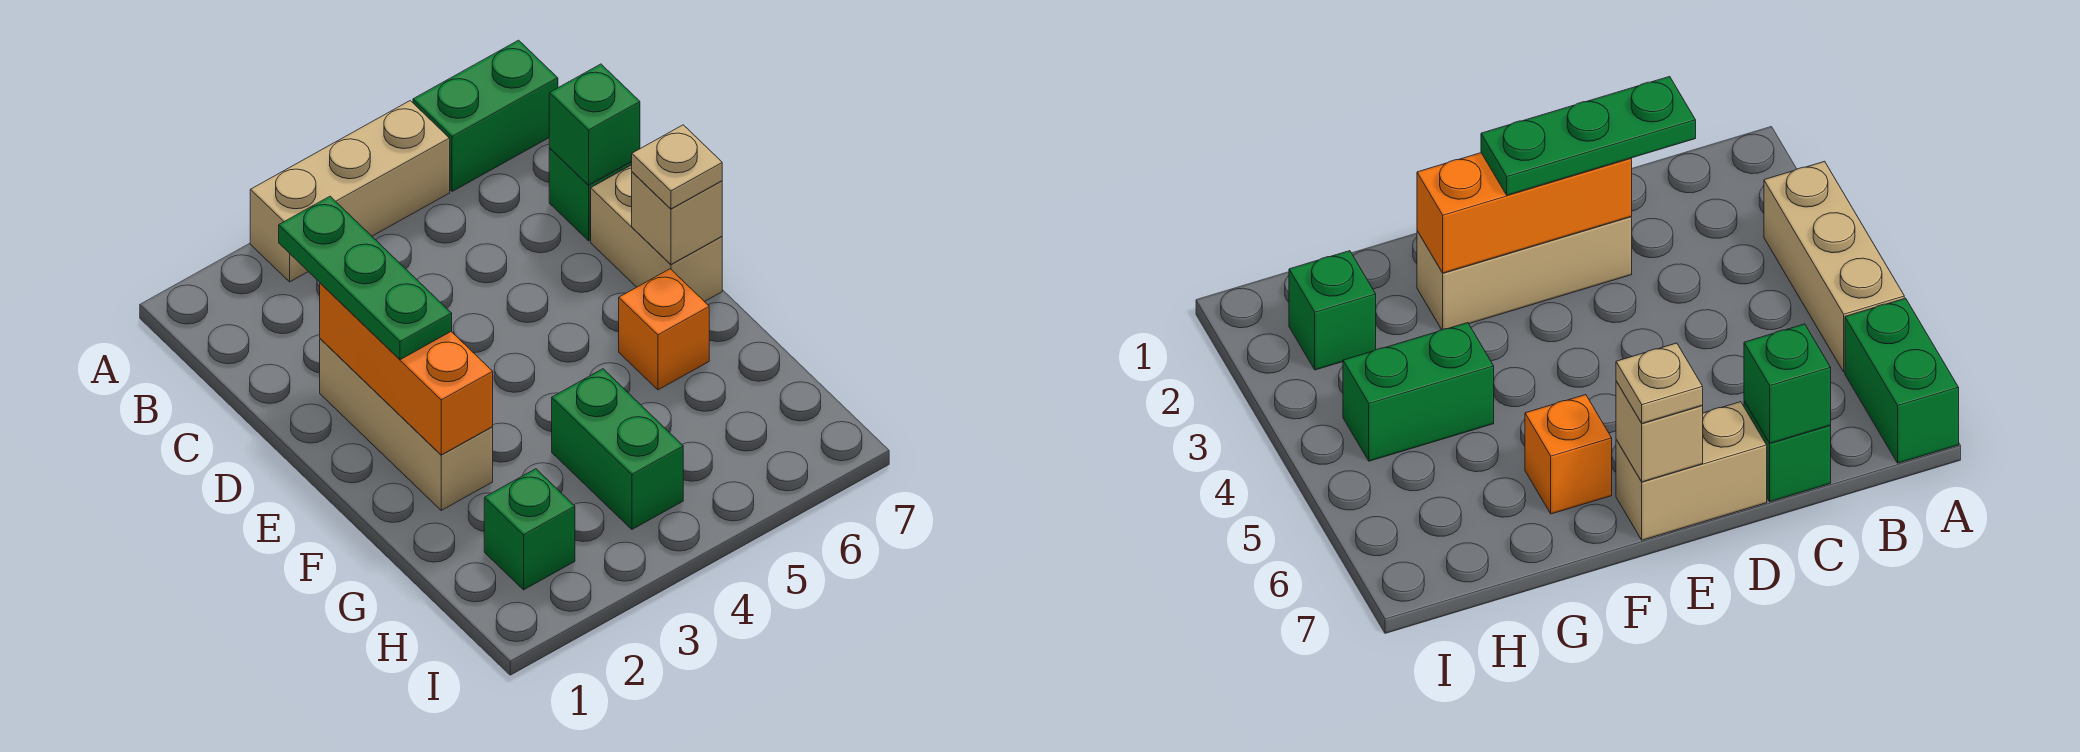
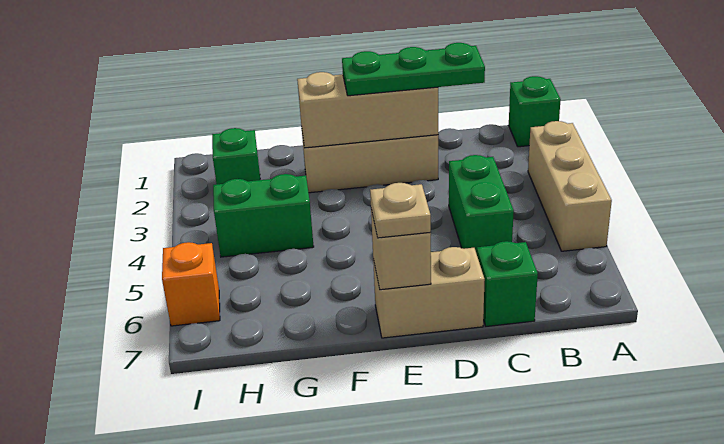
green 1x2 brick [413,40,558,192] -> green 1x2 brick moved to [449,155,514,254]
green 1x1 brick [549,64,640,185] -> green 1x1 brick moved to [509,76,561,147]
orange 1x3 brick [320,283,493,455] -> tan 1x3 brick [297,72,438,148]
orange 1x1 brick [619,269,709,390] -> orange 1x1 brick moved to [162,242,220,326]

